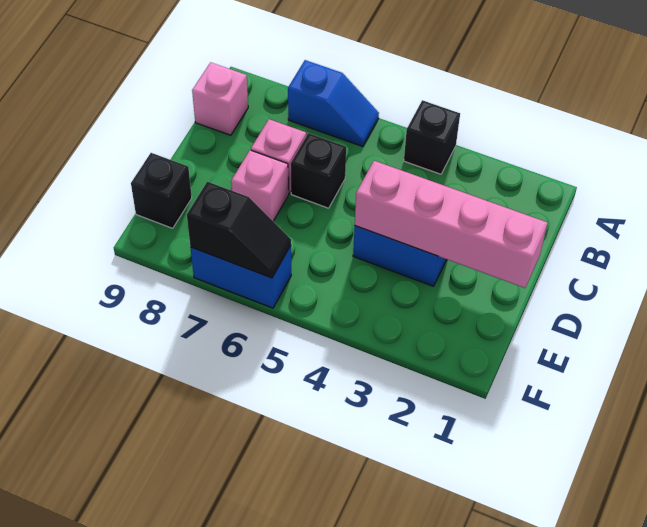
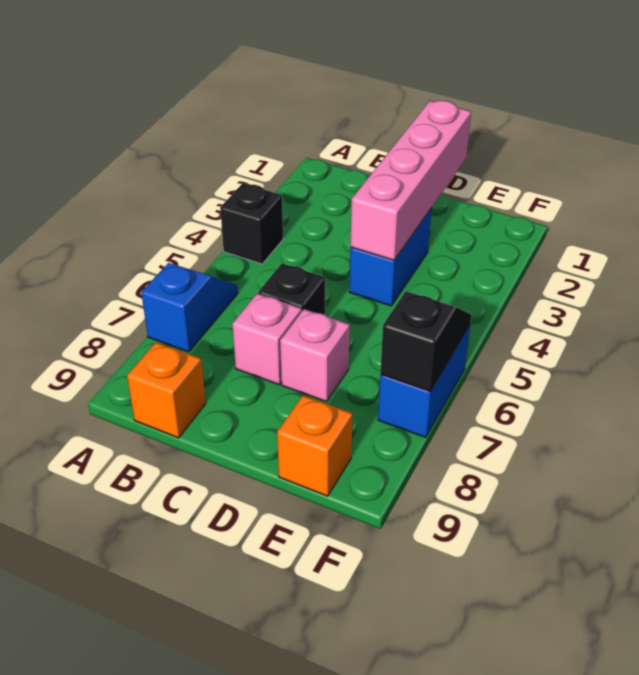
pink 1x1 brick [192,62,248,135] -> orange 1x1 brick [127,342,206,438]
black 1x1 brick [131,153,192,228] -> orange 1x1 brick [277,395,353,496]

